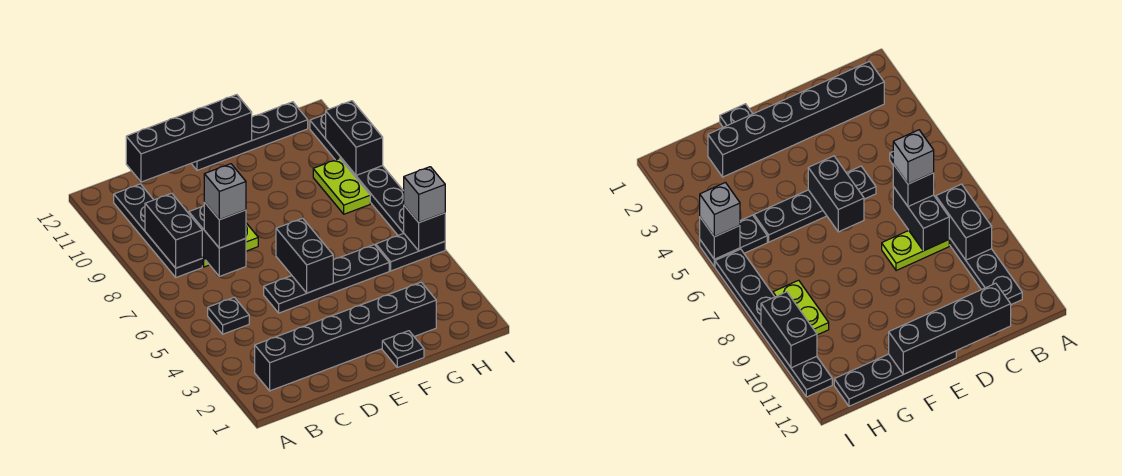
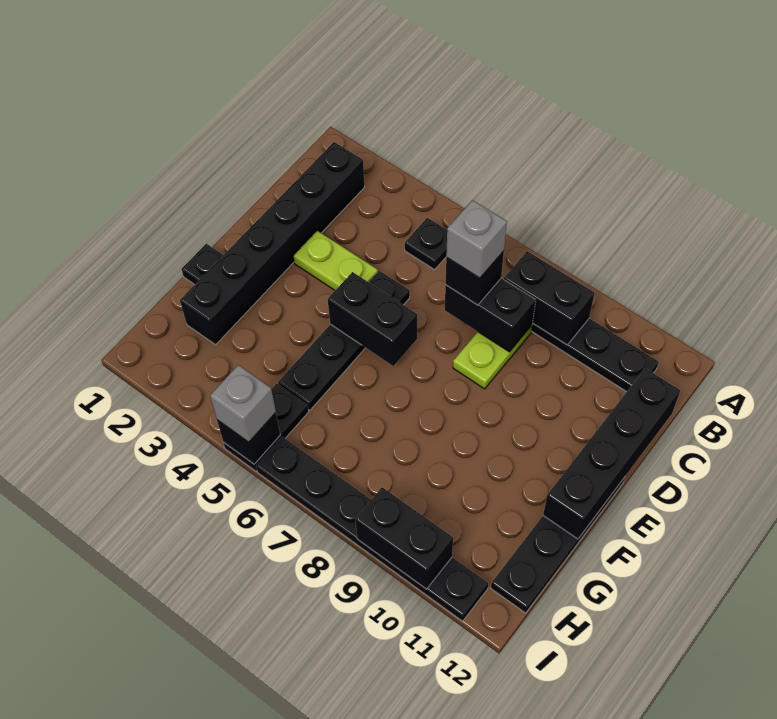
lime 1x2 plate [313,159,370,214] -> lime 1x2 plate moved to [294,231,378,290]

